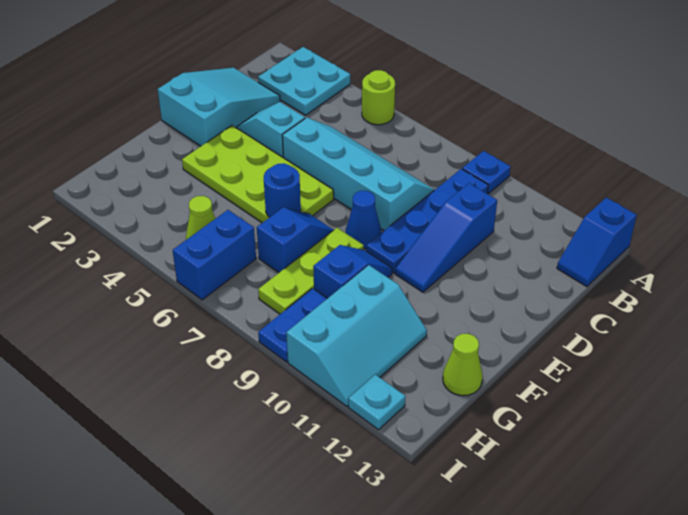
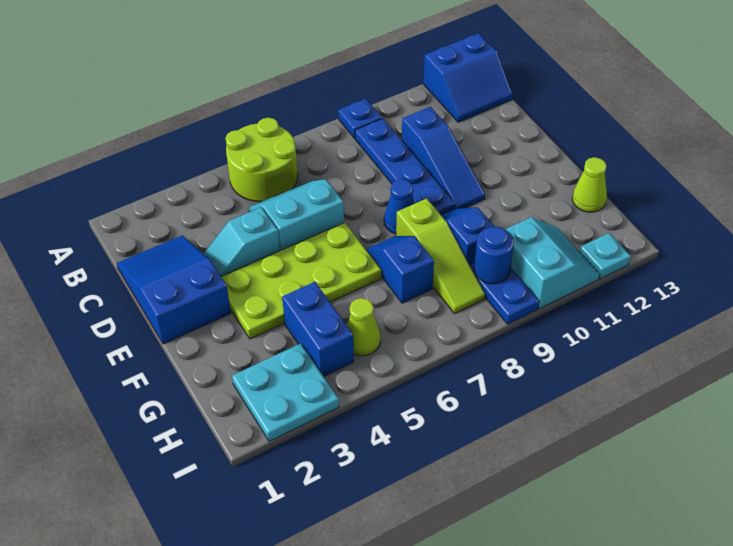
cyan 2x2 plate [258,47,350,115] -> cyan 2x2 plate moved to [232,343,339,441]
lime 1x1 round brick [362,70,395,125] -> lime 2x2 round brick [226,118,298,202]
blue 1x2 slope [557,197,637,287] -> blue 2x2 slope [424,33,513,122]
cyan 2x3 slope [158,68,280,146] -> blue 2x3 slope [117,235,231,344]
cyan 2x4 slope [282,118,434,230] -> cyan 2x2 slope [249,179,344,251]
blue 1x1 round brick [264,163,301,217] -> blue 1x1 round brick moved to [474,227,514,284]
lime 1x3 plate [258,228,364,314] -> lime 1x3 slope [396,198,485,313]
cyan 2x3 slope [286,265,427,406] -> cyan 2x2 slope [505,217,600,309]
blue 1x2 brick [173,210,256,300] -> blue 1x2 brick moved to [282,282,354,377]

